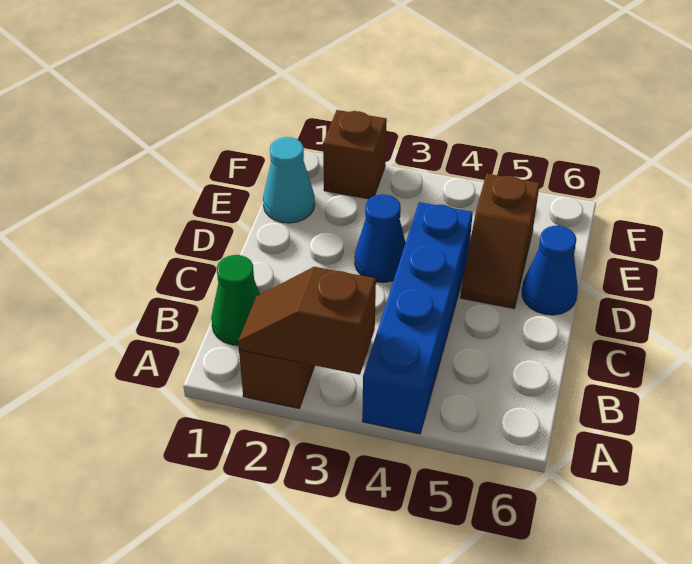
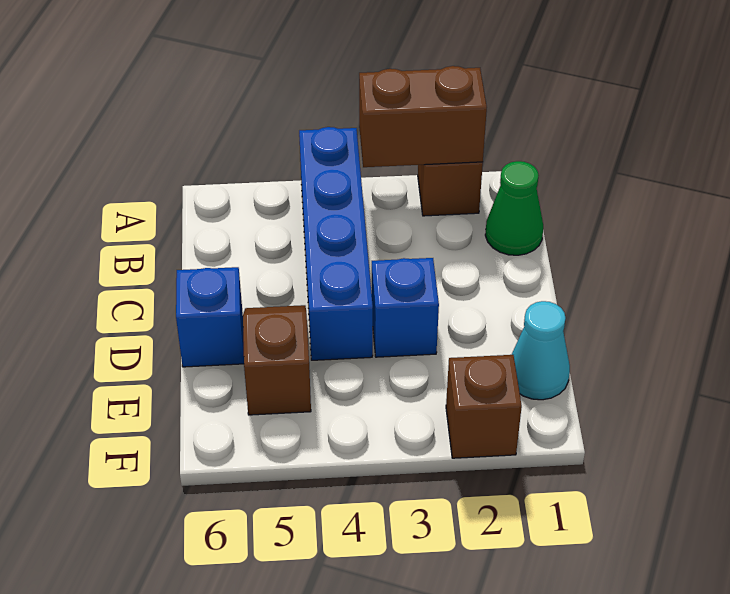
brown 1x2 slope [238,267,376,375] -> brown 1x2 brick [359,66,487,167]
blue 1x1 cone [355,194,406,283] -> blue 1x1 brick [372,258,439,357]
blue 1x1 cone [522,226,578,315] -> blue 1x1 brick [176,267,244,367]

